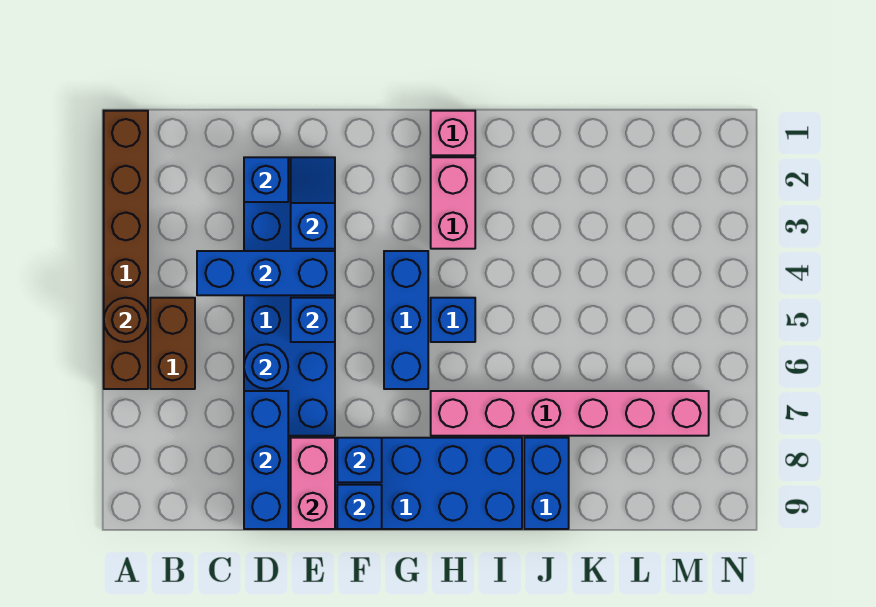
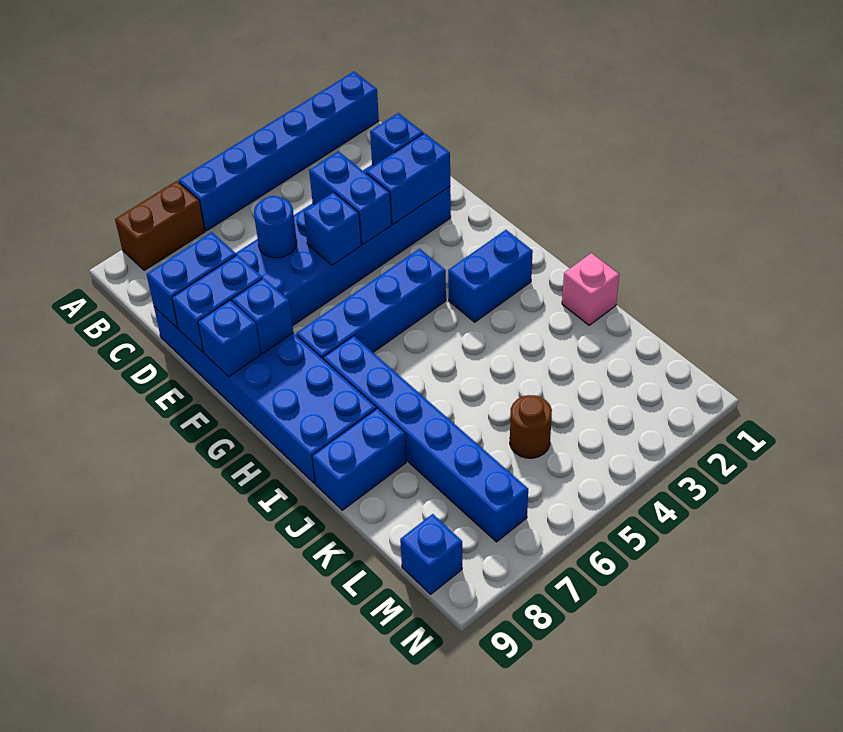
brown 1x6 brick [104,111,148,389] -> blue 1x6 brick [178,72,379,231]
brown 1x1 round brick [104,298,148,342] -> brown 1x1 round brick moved to [510,395,552,458]
brown 1x2 brick [150,298,195,389] -> brown 1x2 brick moved to [115,181,205,271]
blue 1x3 brick [197,251,335,295] -> blue 1x2 brick [309,151,392,244]
blue 1x3 brick [244,391,288,529] -> blue 1x2 brick [147,232,236,328]
blue 1x2 slope [291,157,335,249] -> blue 1x2 brick [366,133,450,224]
pink 1x2 brick [291,438,335,529] -> blue 1x2 brick [172,255,263,352]
blue 1x3 brick [384,251,428,389] -> blue 1x4 brick [296,249,446,359]
pink 1x1 brick [431,111,475,155] -> pink 1x1 brick moved to [562,253,619,325]
pink 1x2 brick [431,157,475,249] -> blue 1x2 brick [448,230,533,322]
blue 1x1 brick [431,298,475,342] -> blue 1x1 brick moved to [400,514,462,594]
pink 1x6 brick [431,391,709,436] -> blue 1x6 brick [323,336,528,542]

